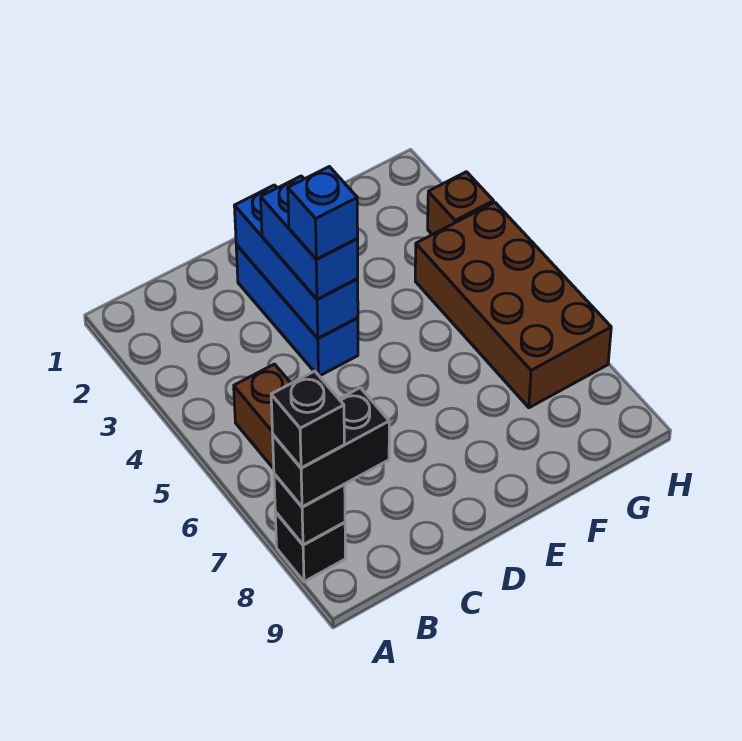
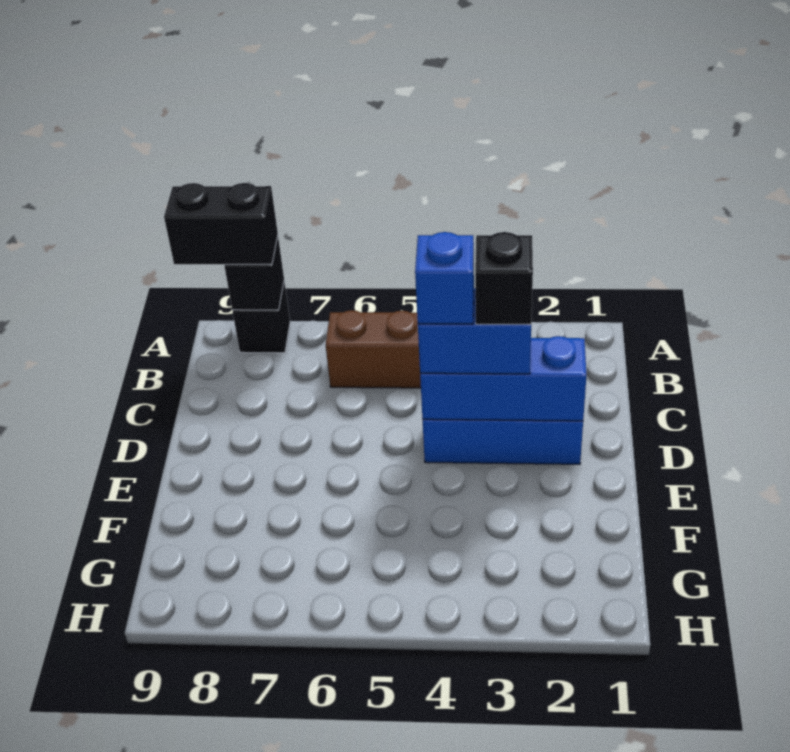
black 1x2 brick [273,388,389,507] -> black 1x2 brick turned to [164,183,278,265]
black 1x1 brick [271,371,344,468] -> black 1x1 brick moved to [475,232,533,324]
brown 2x4 brick [415,202,611,408] -> none
brown 1x1 brick [428,172,494,235] -> none

